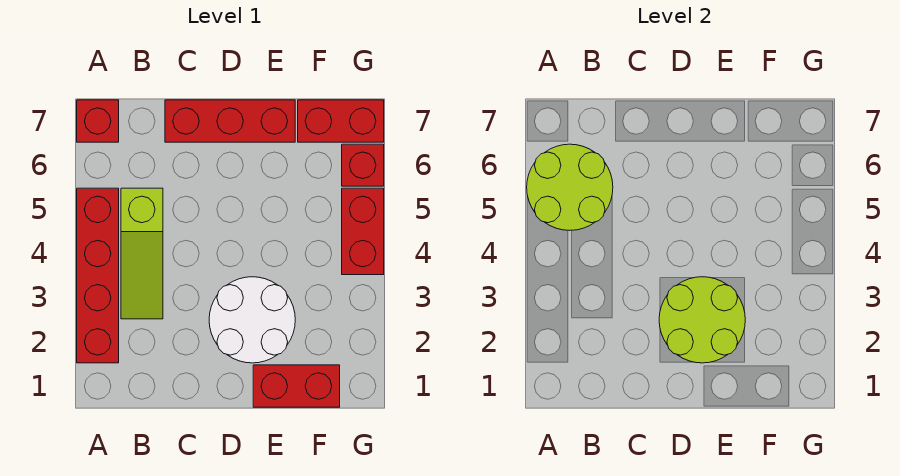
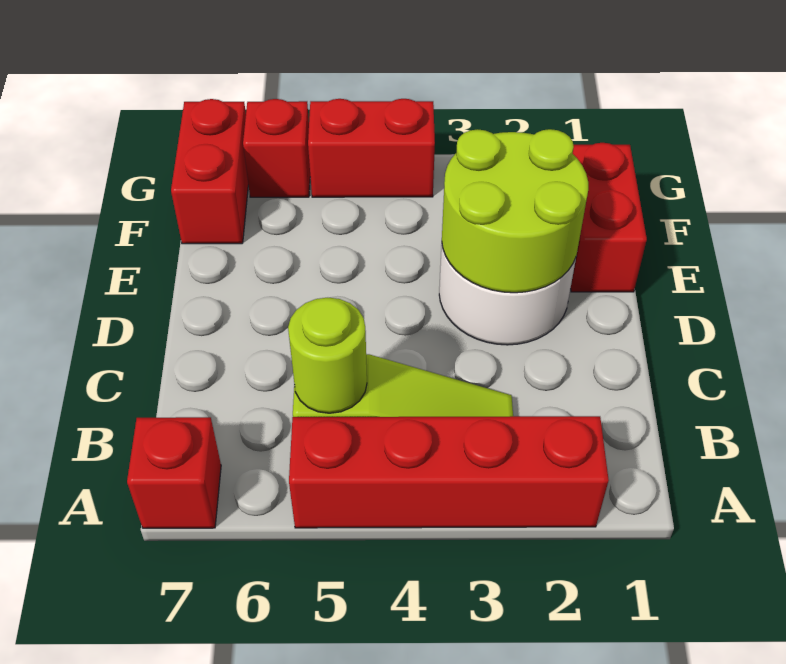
lime 2x2 round brick [527,144,613,231] -> lime 1x1 round brick [288,298,367,413]
red 1x3 brick [165,100,295,142] -> none

